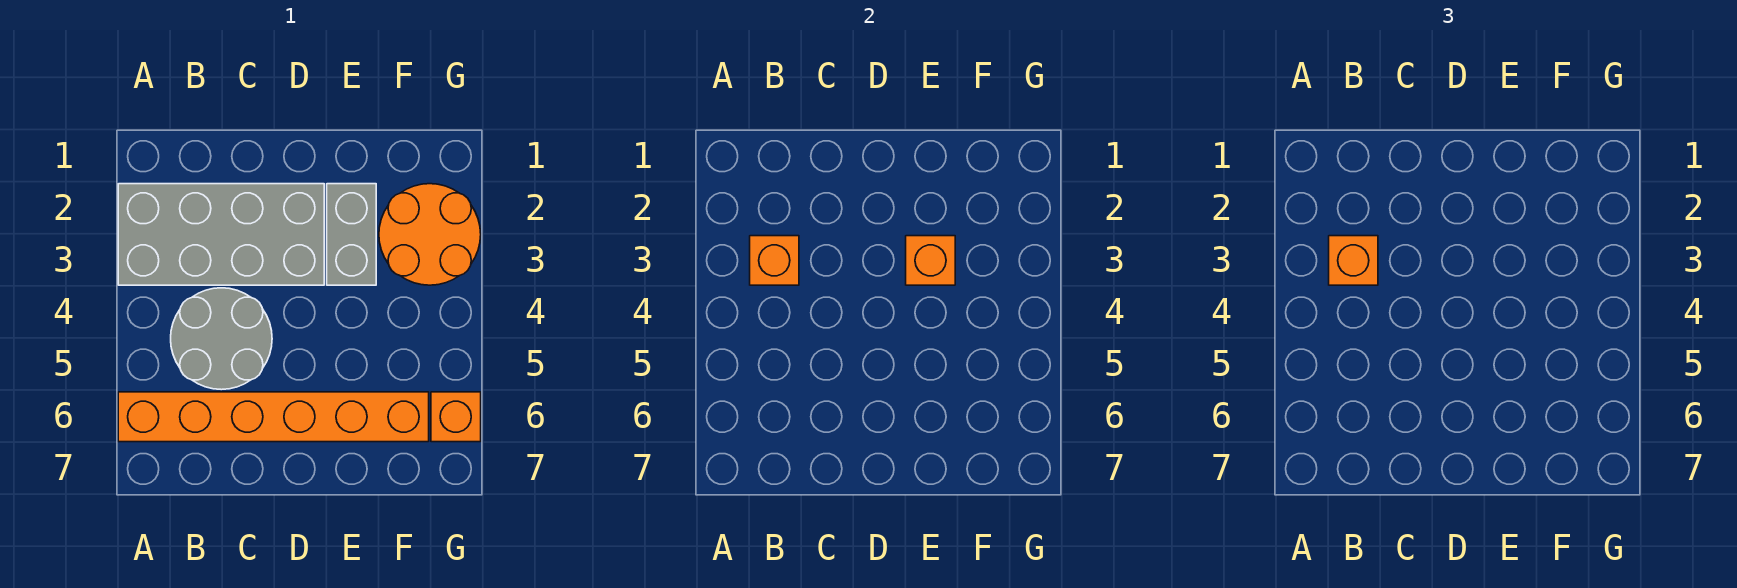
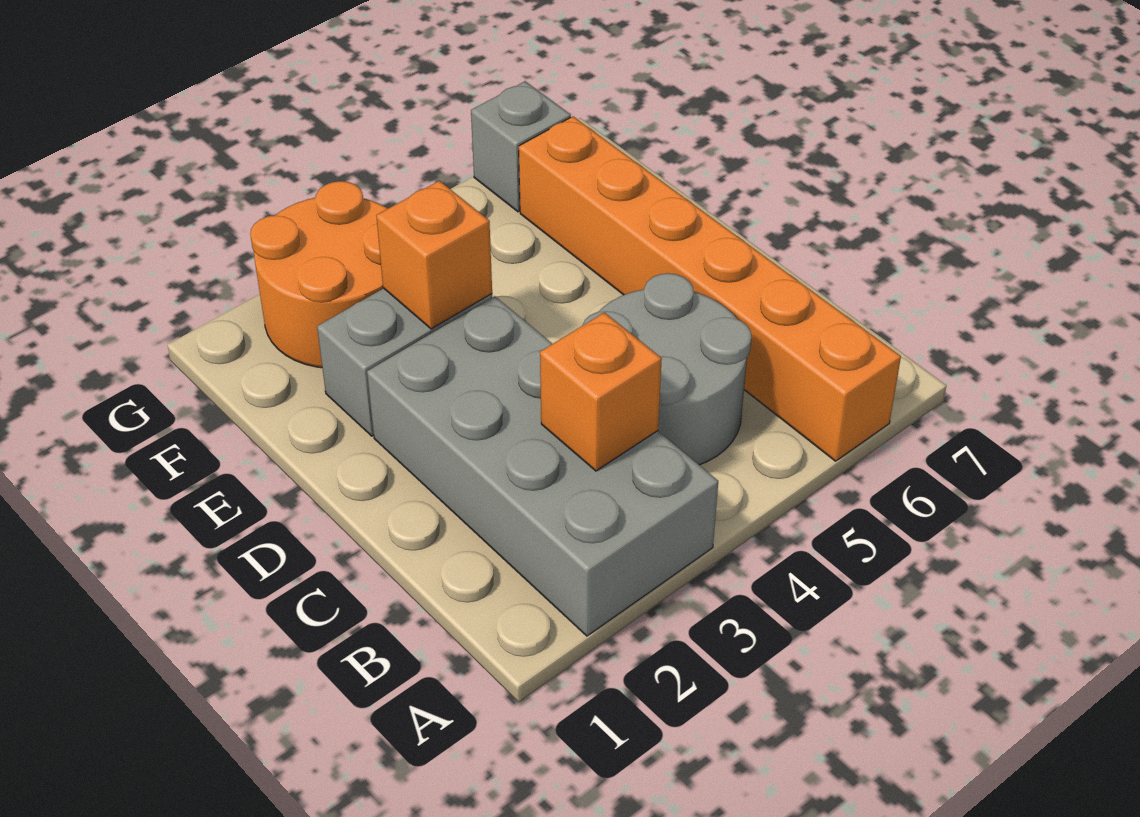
orange 1x1 brick [1329,236,1378,285] -> none
orange 1x1 brick [431,392,481,442] -> grey 1x1 brick [471,81,571,212]

